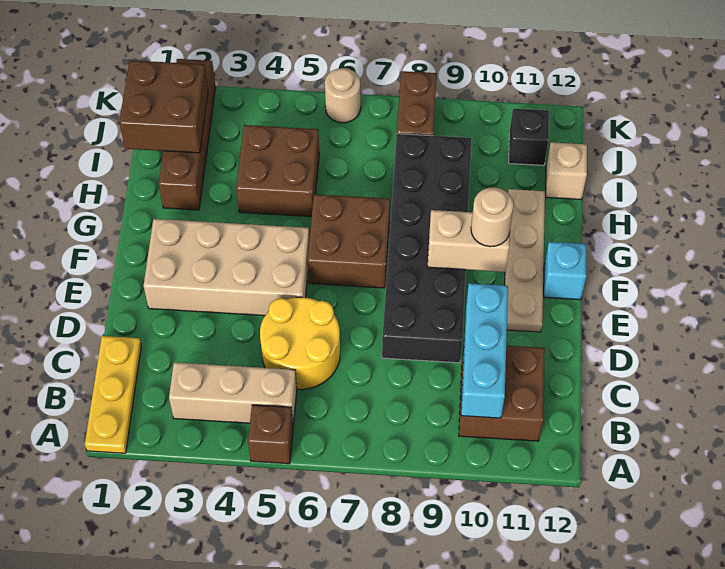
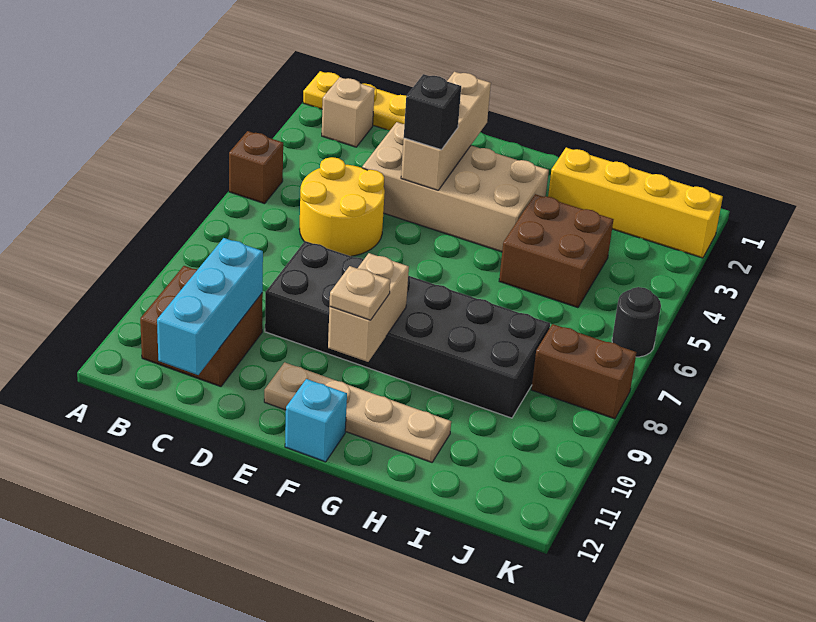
tan 1x3 brick [169,362,297,425] -> tan 1x3 brick moved to [401,72,491,190]
cyan 1x3 brick [461,283,508,418] -> cyan 1x3 brick turned to [157,238,263,375]
tan 2x4 brick [144,219,309,316] -> tan 2x4 brick turned to [362,122,549,252]
brown 2x2 brick [308,194,390,288] -> none
tan 1x1 round brick [471,187,514,247] -> tan 1x1 plate [329,266,390,320]
brown 1x4 brick [159,59,216,210] -> yellow 1x4 brick [548,148,723,258]
brown 2x2 brick [119,60,208,153] -> none
tan 1x1 brick [546,142,587,200] -> tan 1x1 brick moved to [322,77,375,147]
black 1x1 brick [509,108,549,165] -> black 1x1 brick moved to [404,74,461,150]
tan 1x1 round brick [325,68,361,123] -> black 1x1 round brick [612,287,661,357]

